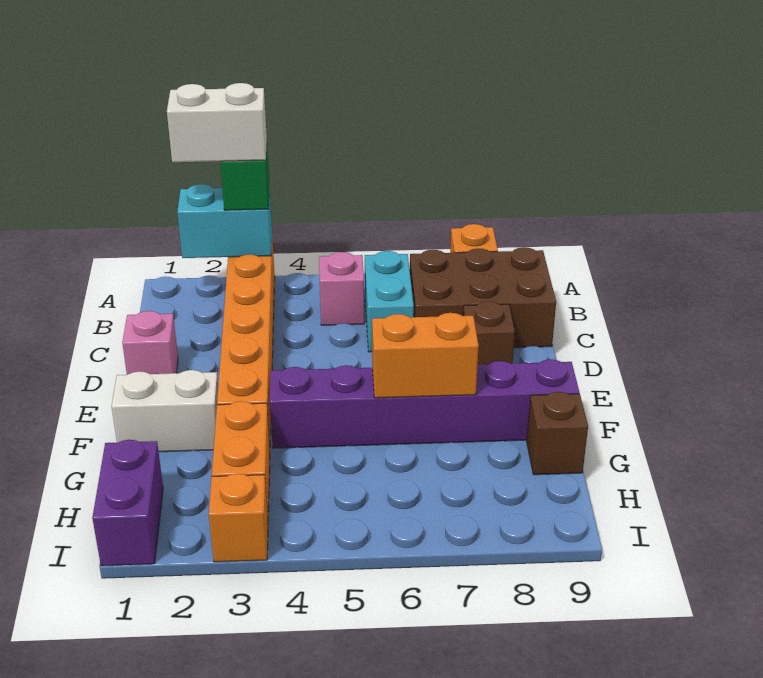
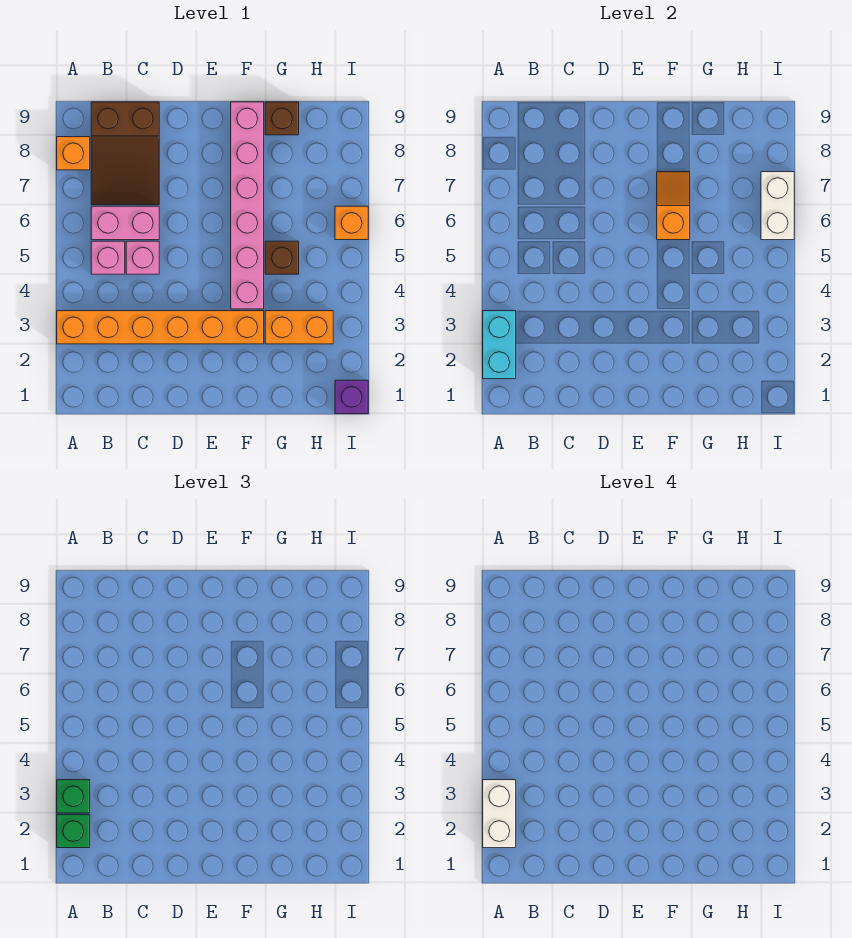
none -> green 1x1 brick [57,815,90,848]
cyan 1x2 brick [365,251,414,352] -> pink 1x2 brick [91,206,159,240]
brown 2x3 brick [410,247,556,348] -> brown 2x3 slope [91,102,159,205]
pink 1x1 brick [122,311,178,375] -> pink 1x1 brick moved to [126,241,159,274]
brown 1x1 brick [463,302,515,364] -> brown 1x1 brick moved to [265,241,299,274]
white 1x2 brick [111,370,218,452] -> white 1x2 brick moved to [761,172,794,240]
purple 1x6 brick [270,359,579,448] -> pink 1x6 brick [231,102,264,309]
orange 1x2 brick [372,313,479,398] -> orange 1x2 slope [657,172,690,240]
purple 1x2 brick [92,440,163,566] -> purple 1x1 brick [335,380,368,414]
orange 1x1 brick [209,474,268,562] -> orange 1x1 brick moved to [335,206,368,240]

